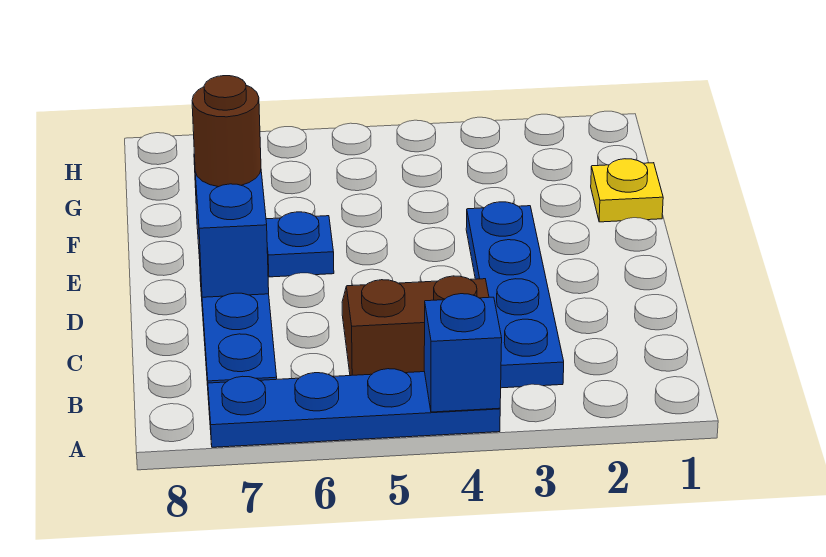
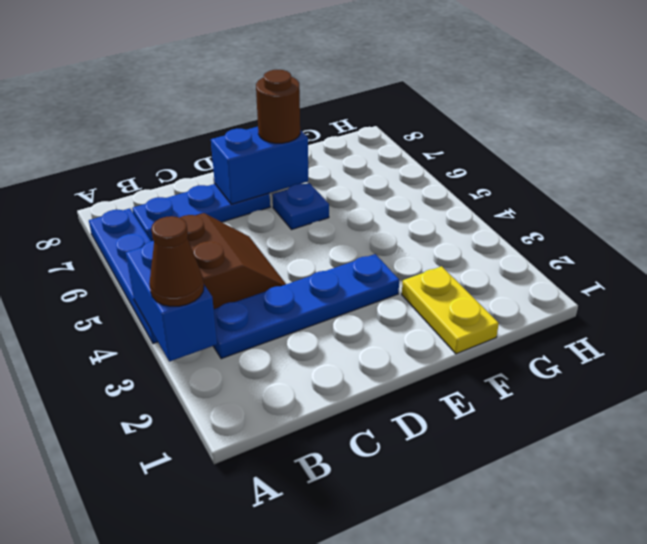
none -> brown 1x1 cone [149,216,204,306]
blue 1x1 brick [424,294,502,412] -> blue 1x2 brick [126,241,217,362]
yellow 1x1 plate [591,159,663,222] -> yellow 1x2 plate [402,266,499,354]

